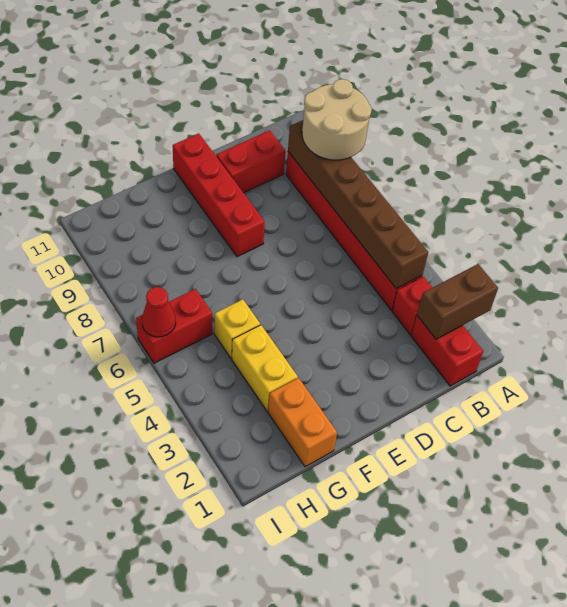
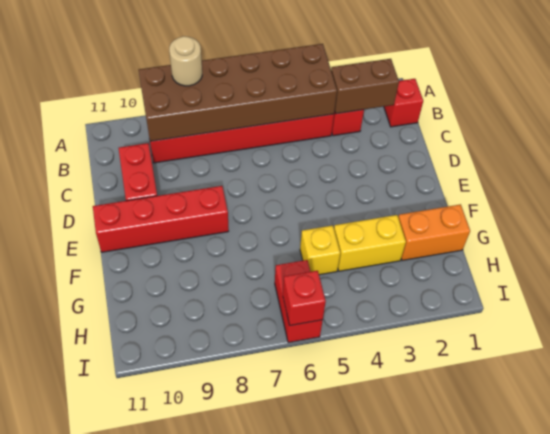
brown 1x2 brick [417,264,498,339] -> brown 1x2 brick turned to [331,59,399,114]
tan 2x2 round brick [302,79,372,160] -> tan 1x1 round brick [169,36,202,86]
red 1x2 brick [411,316,483,386] -> red 1x1 brick [384,79,423,127]
brown 1x6 brick [288,120,428,289] -> brown 2x6 brick [139,44,337,141]
red 1x1 cone [142,287,176,337] -> red 1x1 brick [283,271,326,326]

